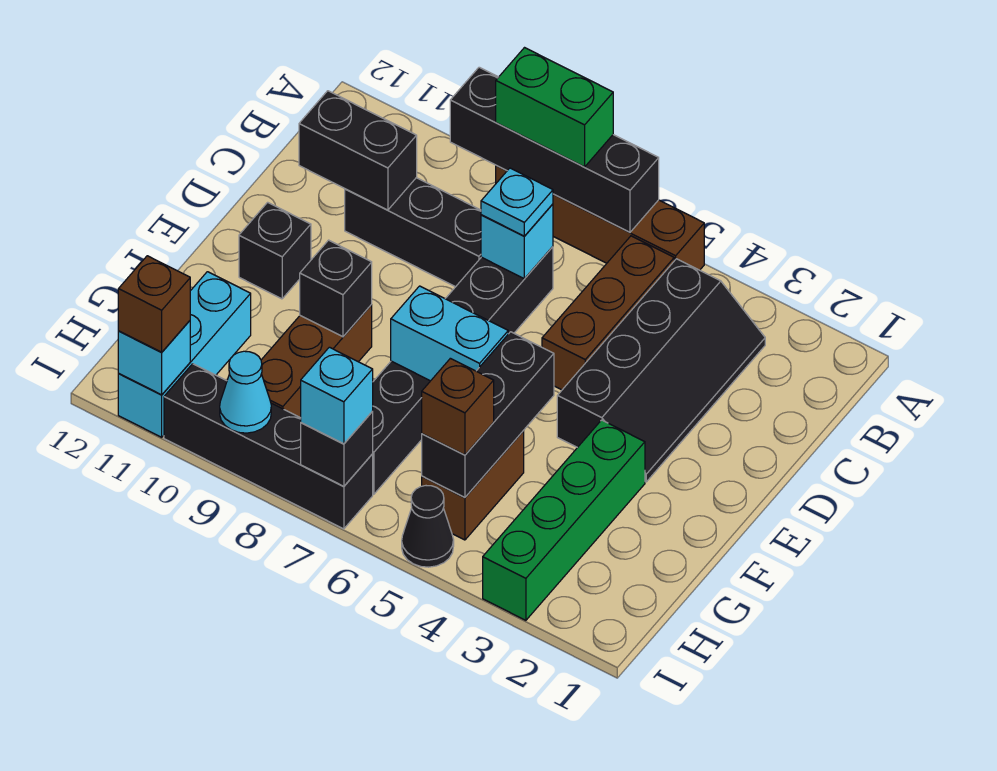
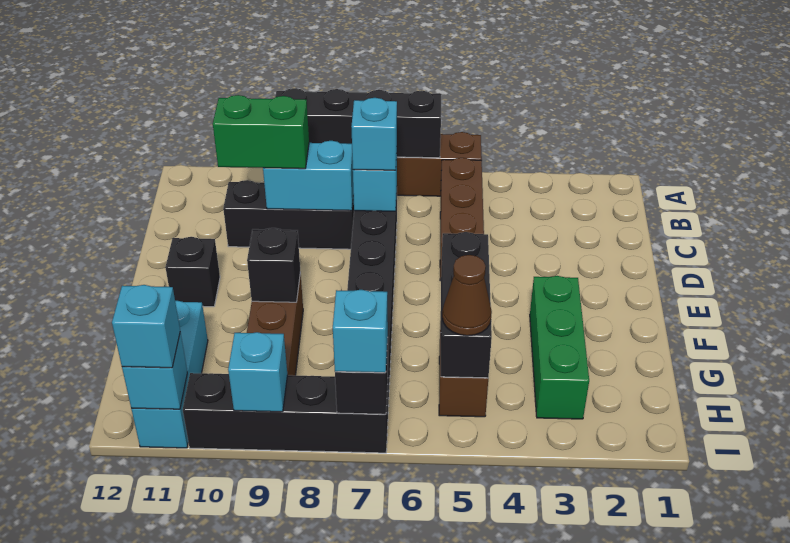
green 1x2 brick [496,48,613,167] -> green 1x2 brick moved to [213,95,309,169]
black 2x4 slope [557,259,765,482] -> none
cyan 1x1 plate [481,168,553,236] -> cyan 1x1 brick [351,98,397,170]
black 1x2 brick [299,91,417,210] -> none
green 1x4 brick [483,420,645,620] -> green 1x3 brick [530,276,589,419]
cyan 1x2 brick [391,286,508,381] -> cyan 1x2 brick moved to [263,141,353,211]
brown 1x1 brick [422,358,494,455] -> brown 1x1 cone [442,255,492,336]
black 1x1 cone [402,486,454,567] -> none
cyan 1x1 cone [220,351,271,433] -> cyan 1x1 brick [228,332,287,412]
brown 1x1 brick [118,256,190,352] -> cyan 1x1 brick [112,285,180,368]

